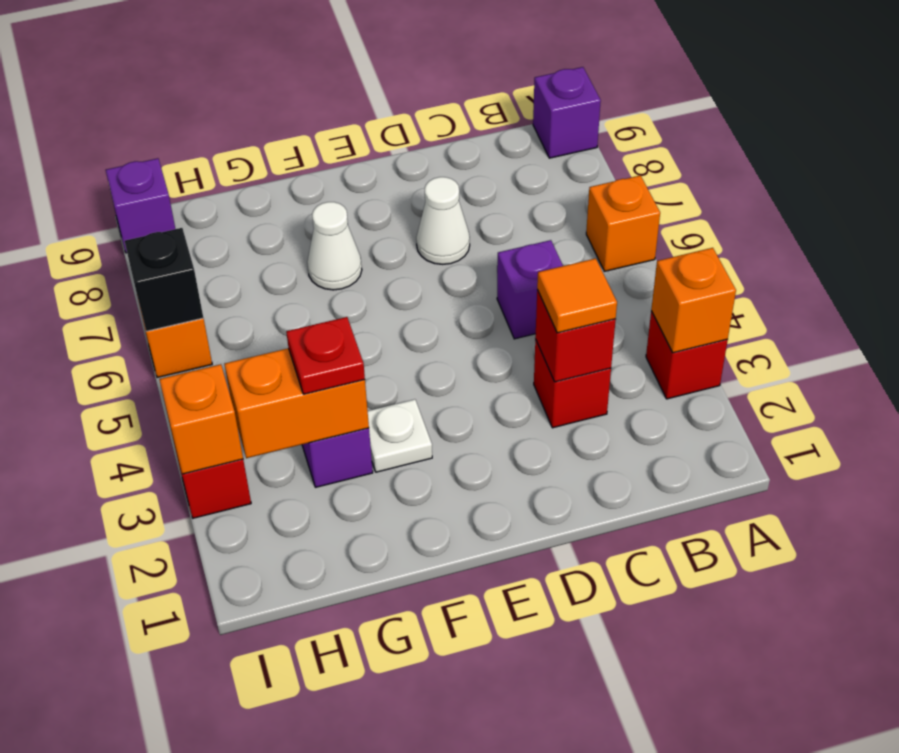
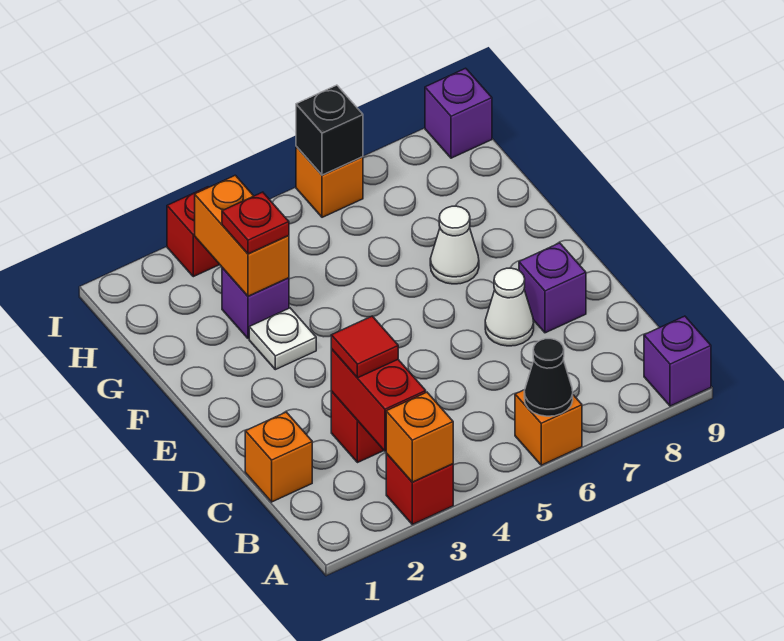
none -> black 1x1 cone [524,339,573,416]
red 1x1 brick [535,290,616,382] -> red 1x2 brick [331,349,426,451]
orange 1x1 tile [537,258,617,333] -> red 1x1 tile [331,316,398,378]
purple 1x1 brick [497,240,563,339] -> purple 1x1 brick moved to [519,243,586,333]
orange 1x1 brick [159,364,243,474] -> orange 1x1 brick moved to [245,412,312,502]

